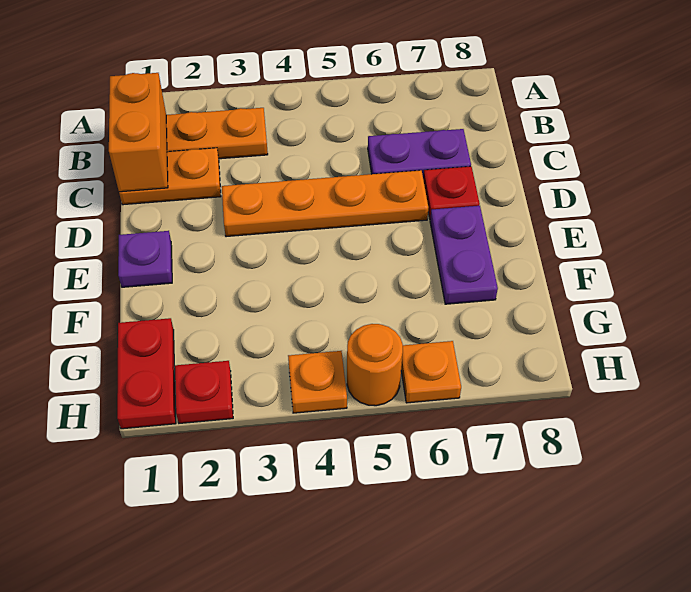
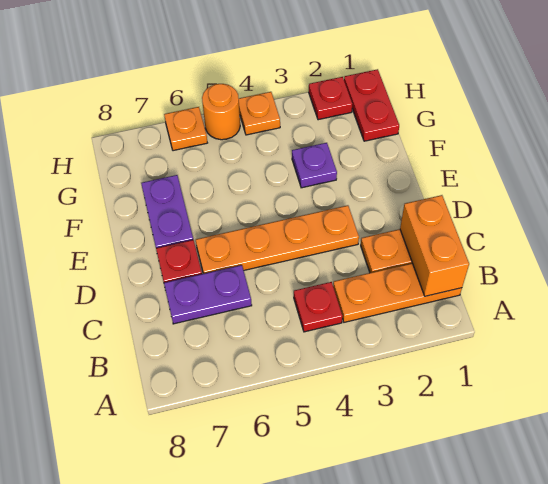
none -> red 1x1 plate [294,282,343,332]
purple 1x1 plate [118,231,172,287] -> purple 1x1 plate moved to [292,143,337,188]

